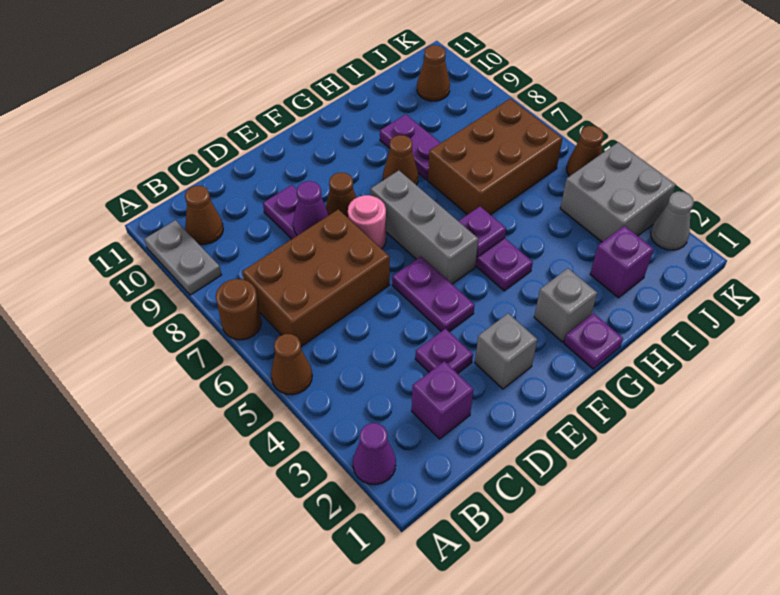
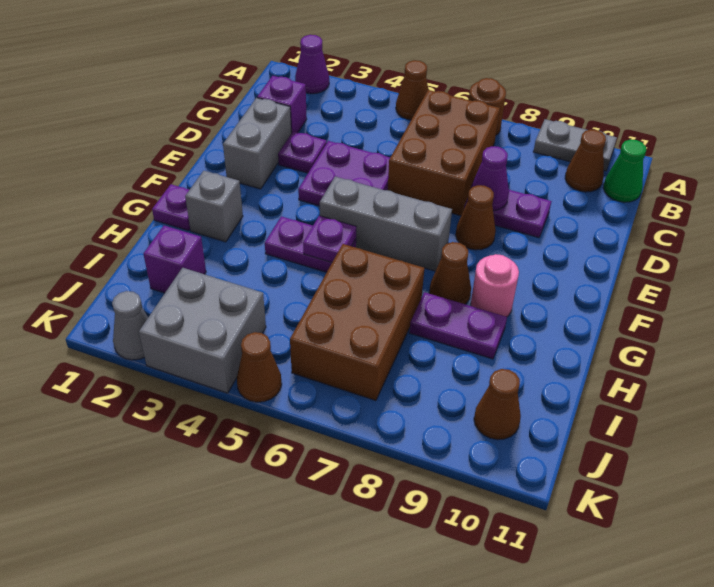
none -> green 1x1 cone [603,140,646,202]
grey 1x1 brick [475,313,537,389] -> grey 1x2 brick [223,98,291,189]
purple 1x2 plate [392,257,475,332] -> purple 2x2 plate [298,141,390,206]
pink 1x1 round brick [348,195,386,249] -> pink 1x1 round brick moved to [471,254,519,317]

